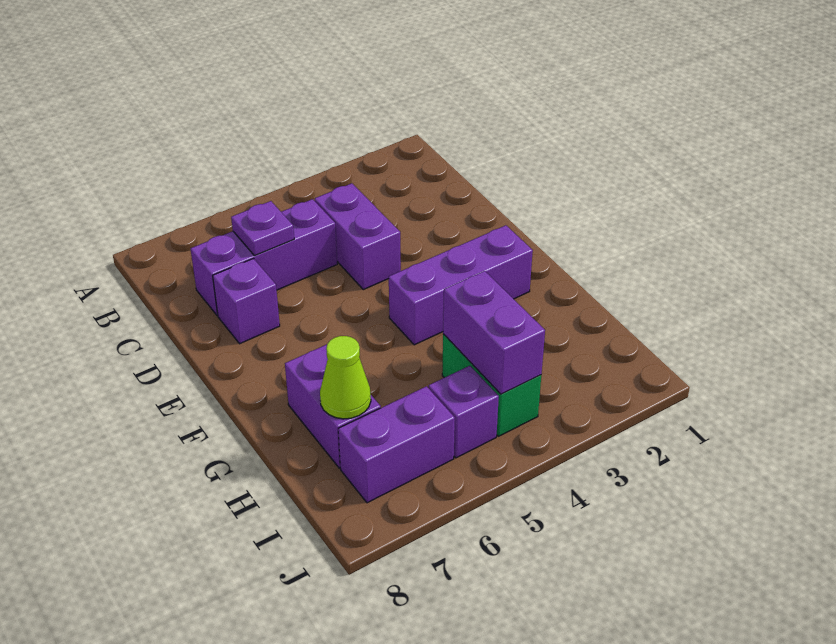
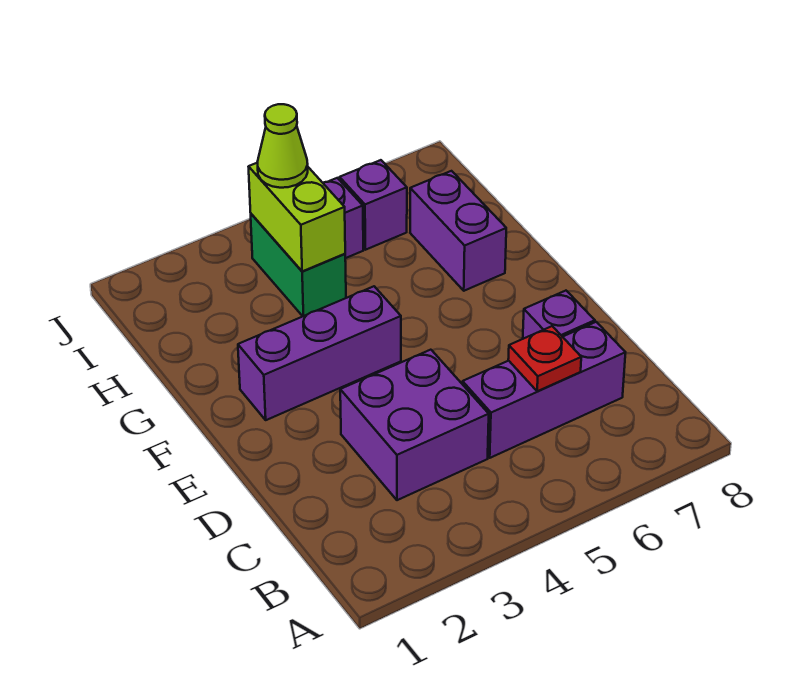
purple 1x2 brick [315,183,401,290] -> purple 2x2 brick [340,350,489,500]
purple 1x1 plate [231,201,294,256] -> red 1x1 plate [508,326,581,391]
purple 1x2 brick [443,271,545,394] -> lime 1x2 brick [249,163,345,271]
lime 1x1 cone [320,336,371,419] -> lime 1x1 cone moved to [257,104,308,188]
purple 1x2 brick [338,386,455,503] -> purple 1x1 brick [340,160,407,250]

